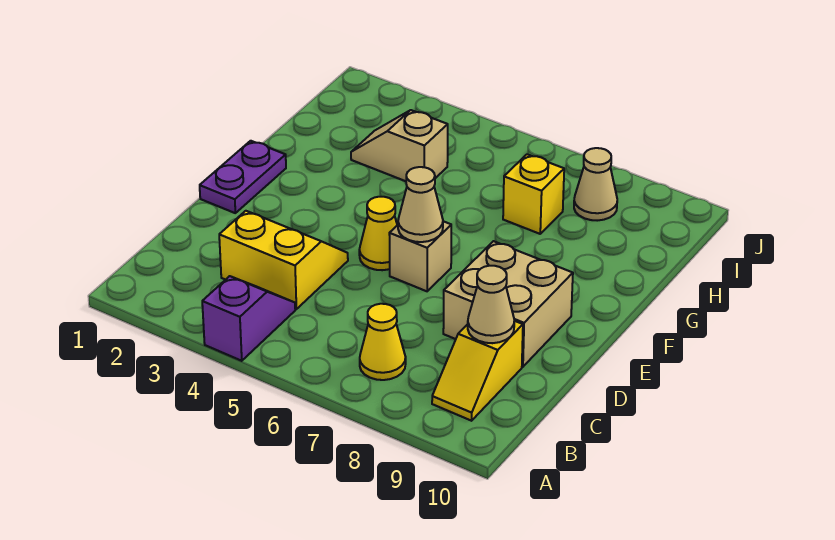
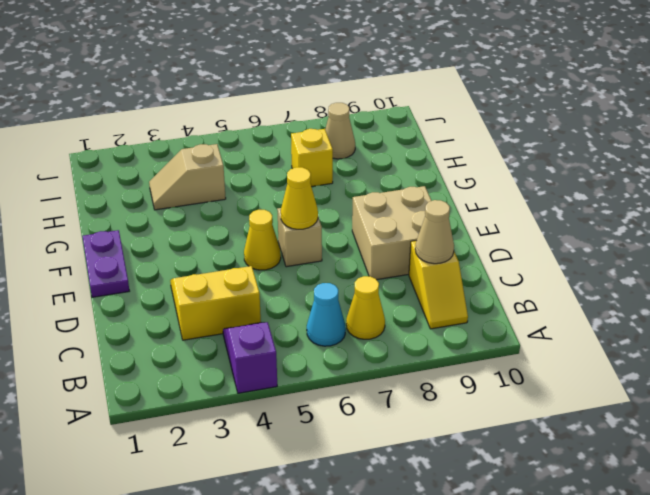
none -> cyan 1x1 cone [307,283,346,346]
tan 1x1 cone [398,167,443,242] -> yellow 1x1 cone [281,167,318,229]

